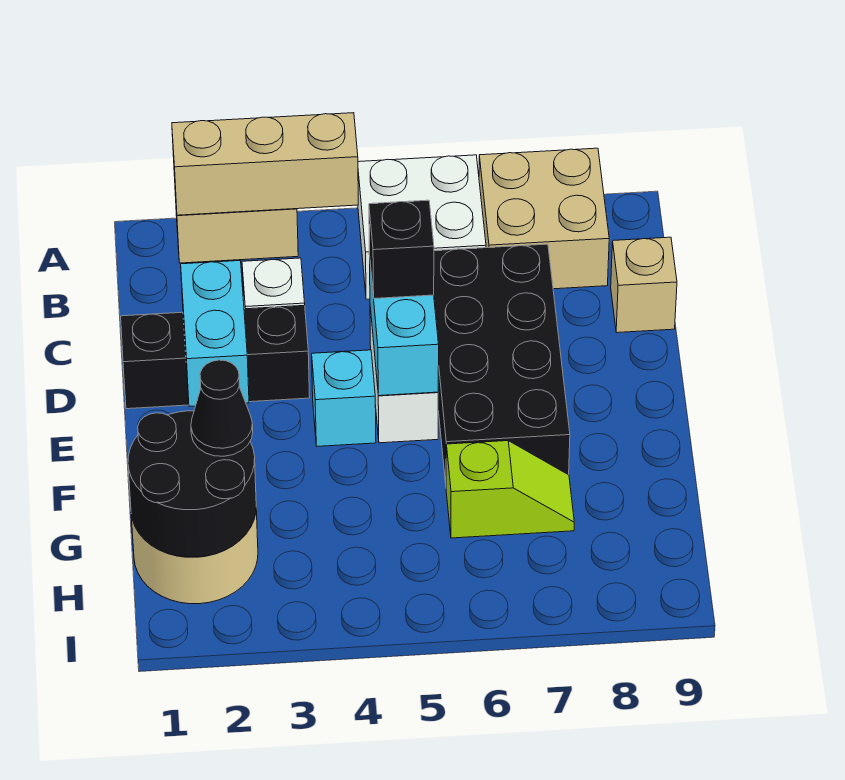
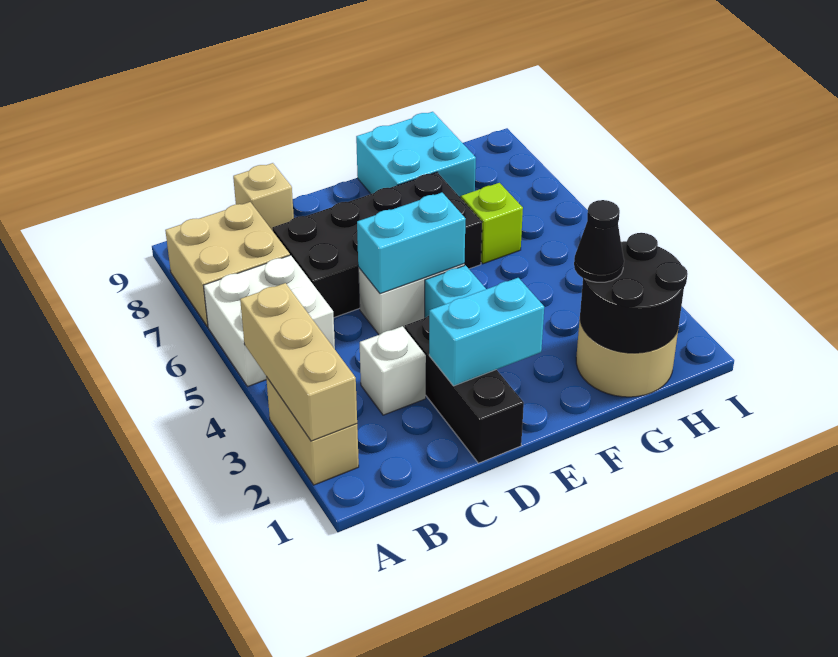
black 1x1 brick [369,200,434,299] -> none
none -> cyan 2x2 brick [356,112,476,197]

